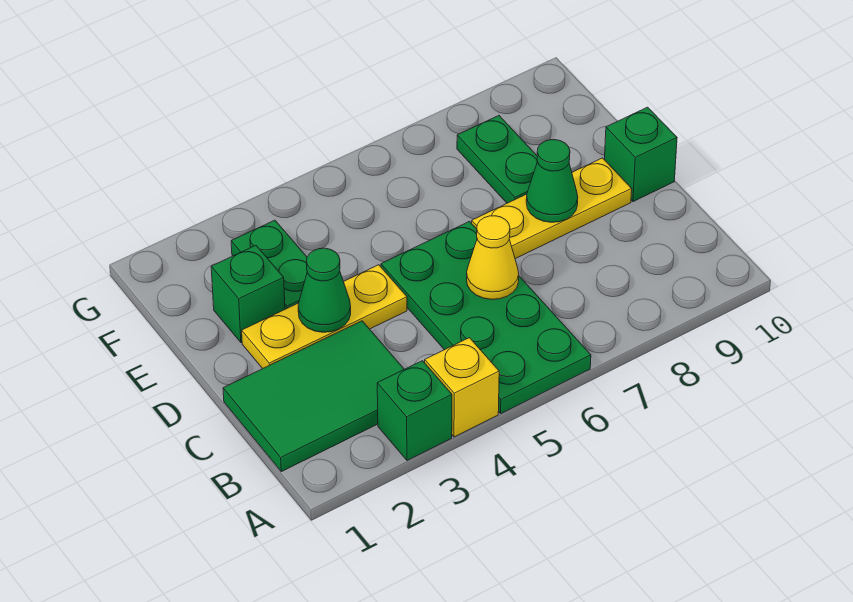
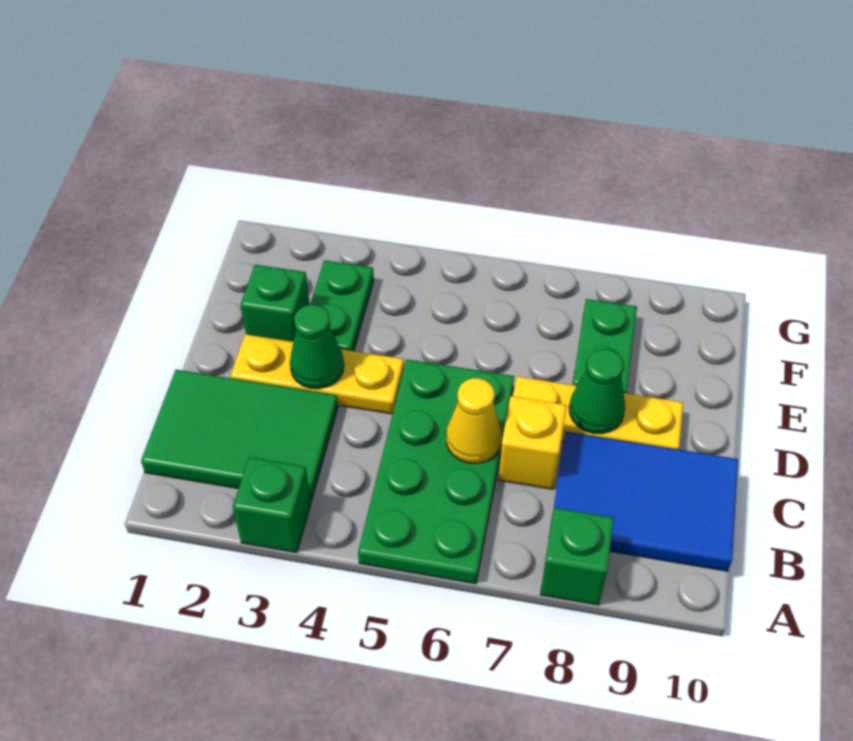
yellow 1x1 brick [425,338,499,437] -> yellow 1x1 brick moved to [499,396,567,489]
none -> blue 2x3 tile [553,432,738,571]
green 1x1 brick [605,107,677,202] -> green 1x1 brick moved to [540,508,614,605]

